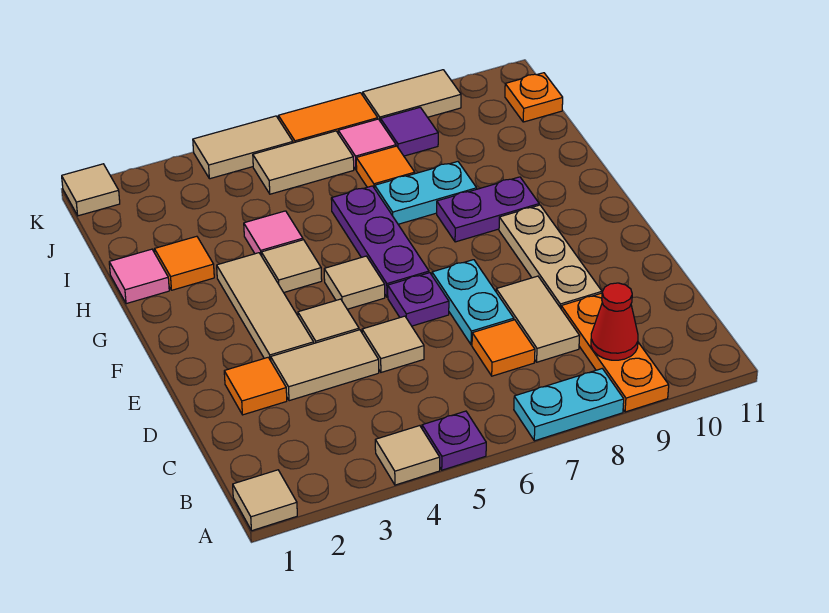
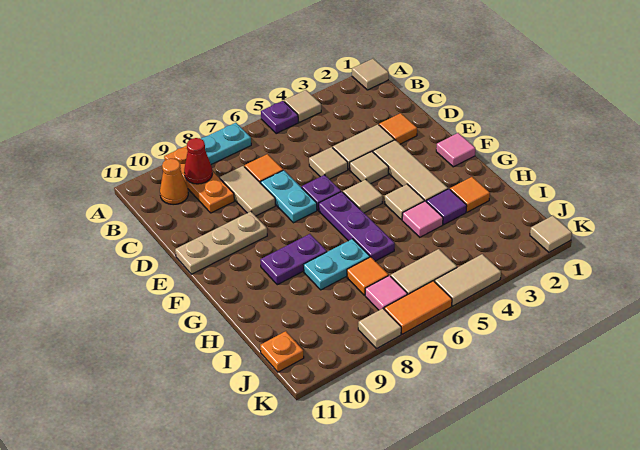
none -> orange 1x1 cone [160,159,188,205]
tan 1x3 plate [499,205,602,308] -> tan 1x3 plate turned to [175,212,267,274]
pink 1x1 tile [109,249,169,304] -> pink 1x1 tile moved to [436,133,475,167]
purple 1x1 tile [381,107,438,156] -> purple 1x1 tile moved to [426,189,467,224]
tan 1x2 tile [363,70,461,122] -> tan 1x1 tile [358,308,401,349]

